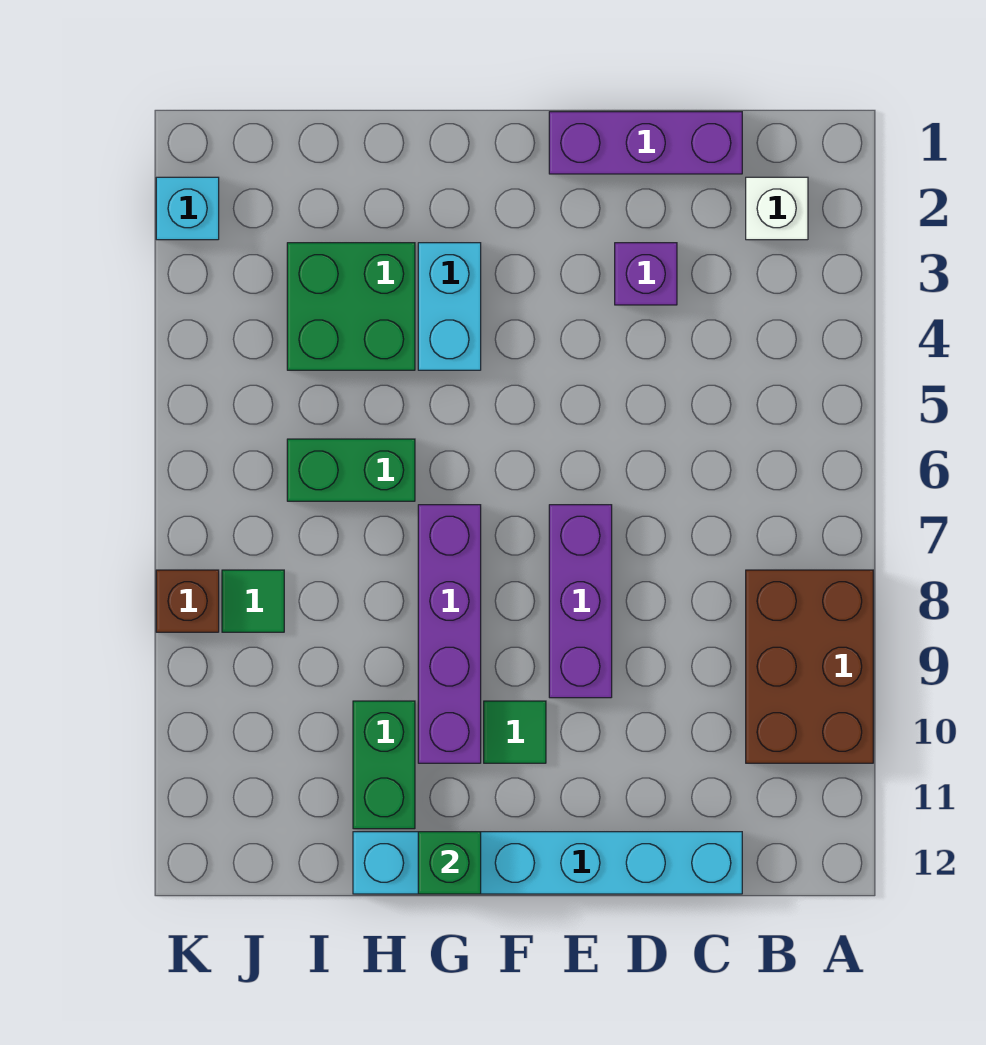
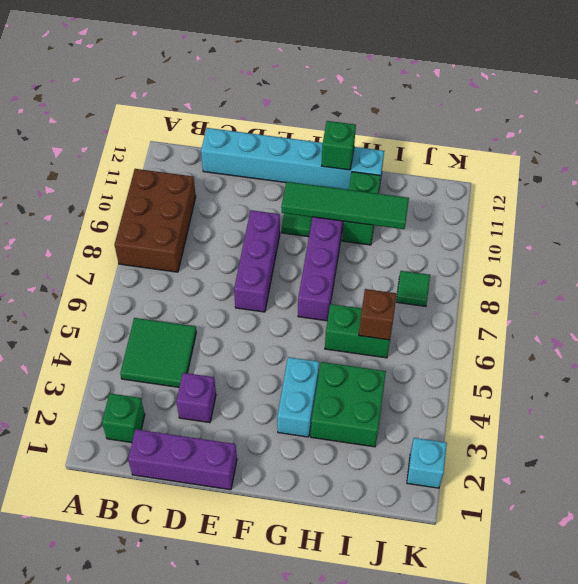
white 1x1 brick [746,177,808,240] -> green 1x1 brick [102,393,145,443]
none -> green 2x2 tile [120,318,196,387]
none -> green 1x4 tile [281,182,409,229]
brown 1x1 brick [156,570,219,632] -> brown 1x1 brick moved to [359,289,397,340]

